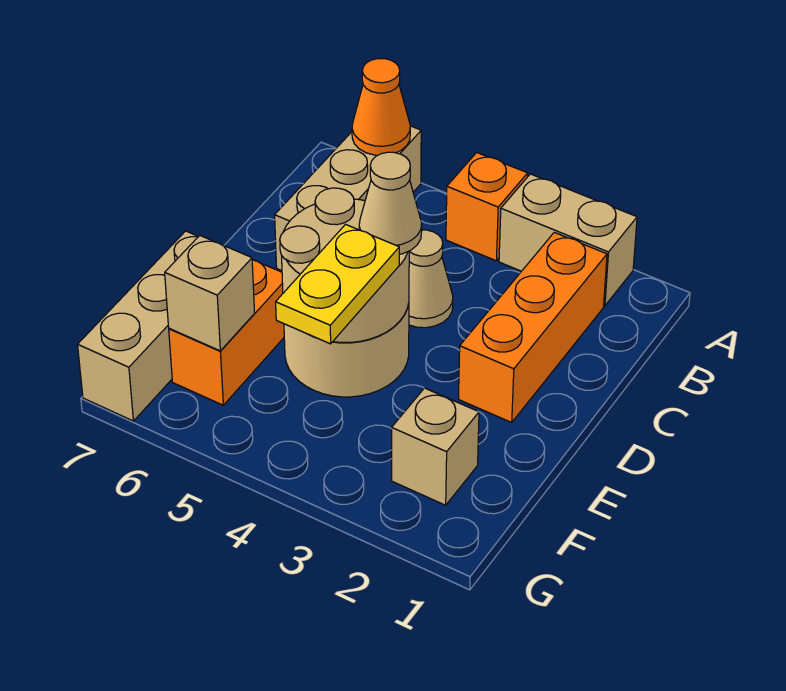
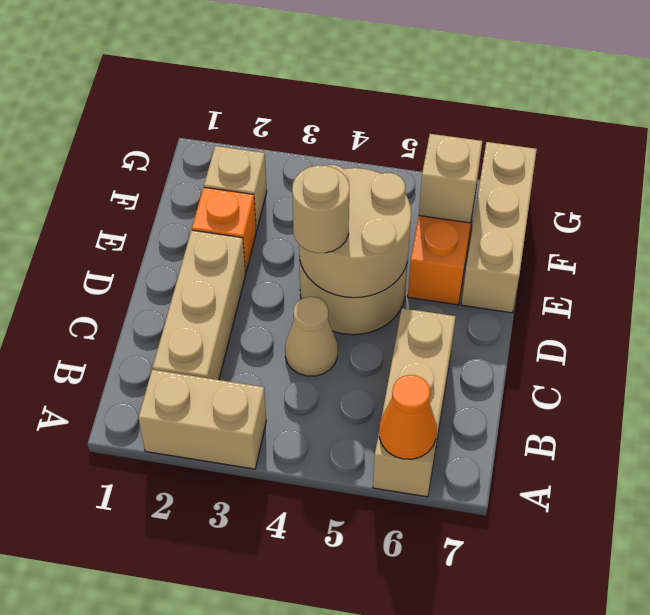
orange 1x1 brick [446,153,528,261] -> orange 1x1 brick moved to [192,187,256,273]
orange 1x3 brick [459,232,607,422] -> tan 1x3 brick [153,230,246,380]
tan 1x1 cone [359,152,422,254] -> tan 1x1 round brick [292,165,349,253]
yellow 1x2 plate [276,224,399,344] -> none

